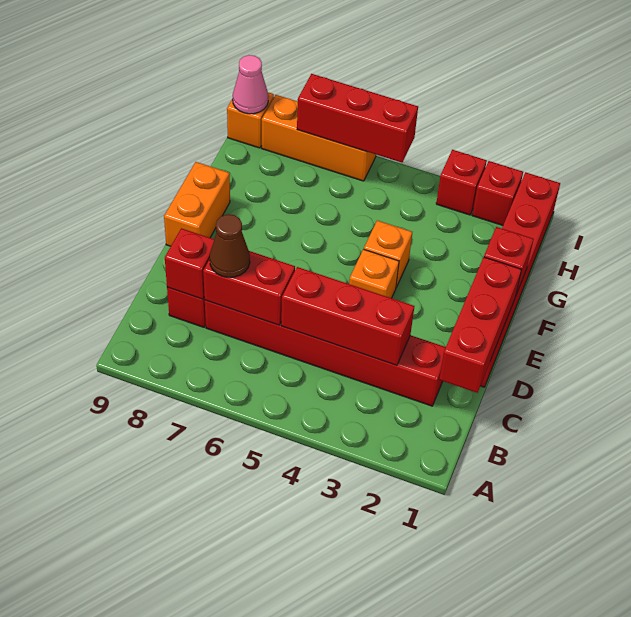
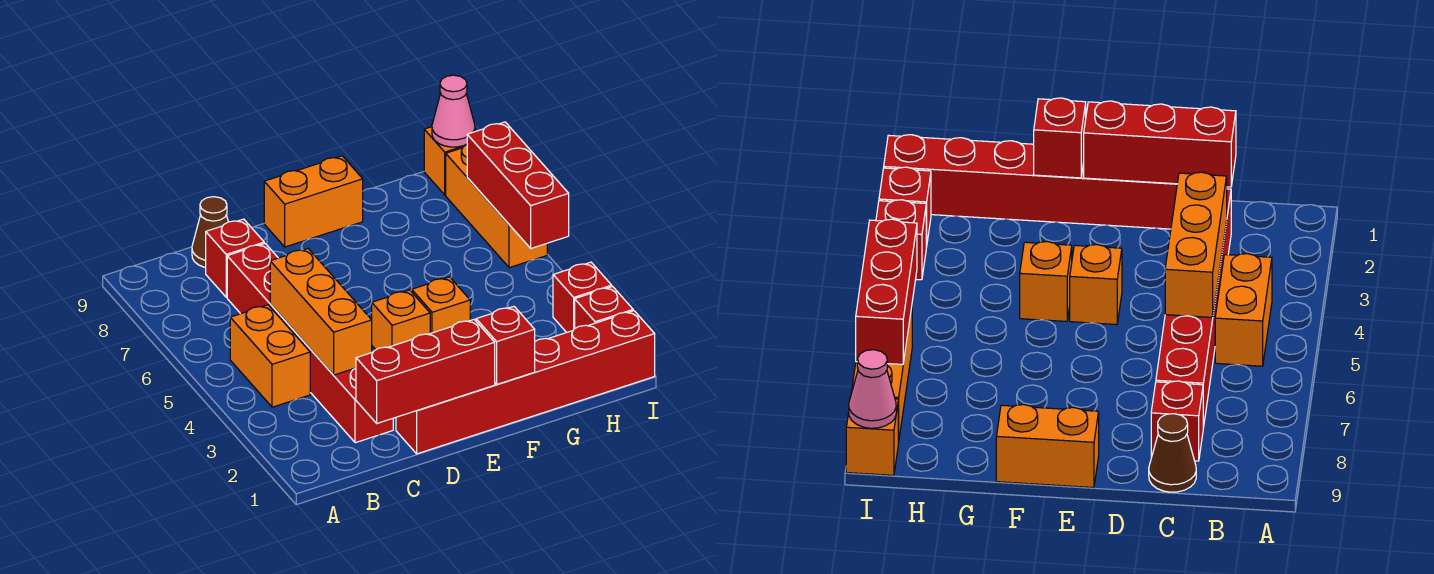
none -> orange 1x2 brick [230,305,310,407]
red 1x3 brick [281,267,414,365] -> orange 1x3 brick [270,249,372,375]
red 1x2 brick [203,251,295,325] -> none
brown 1x1 cone [210,214,250,277] -> brown 1x1 cone moved to [192,197,228,268]
red 1x1 brick [165,228,214,299] -> none

